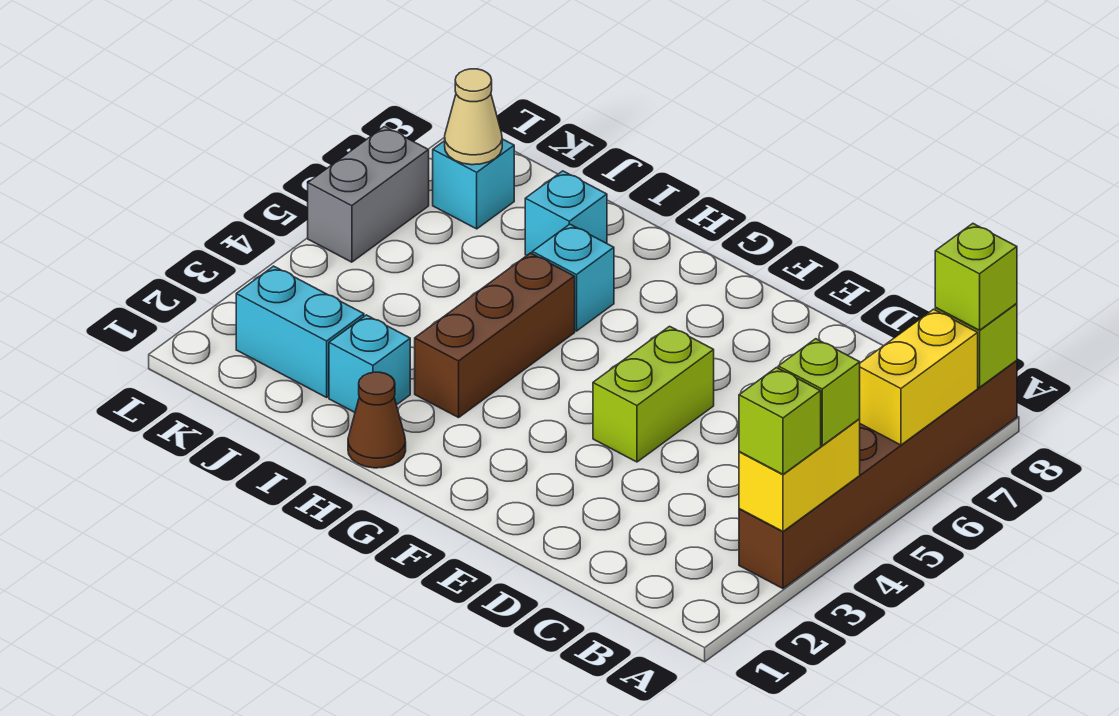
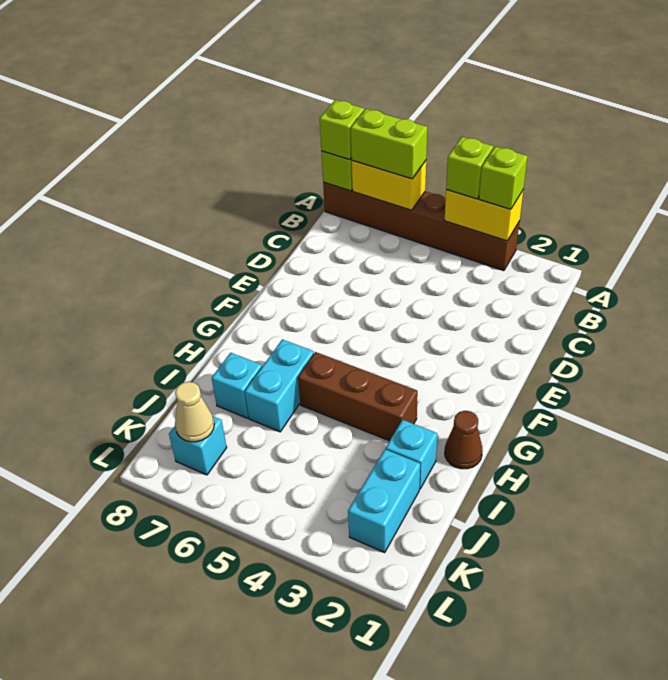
lime 1x2 brick [593,326,714,462] -> lime 1x2 brick moved to [351,109,427,179]
cyan 1x1 brick [532,224,614,331] -> cyan 1x2 brick [245,339,314,432]
grey 1x2 brick [308,127,429,262] -> none

